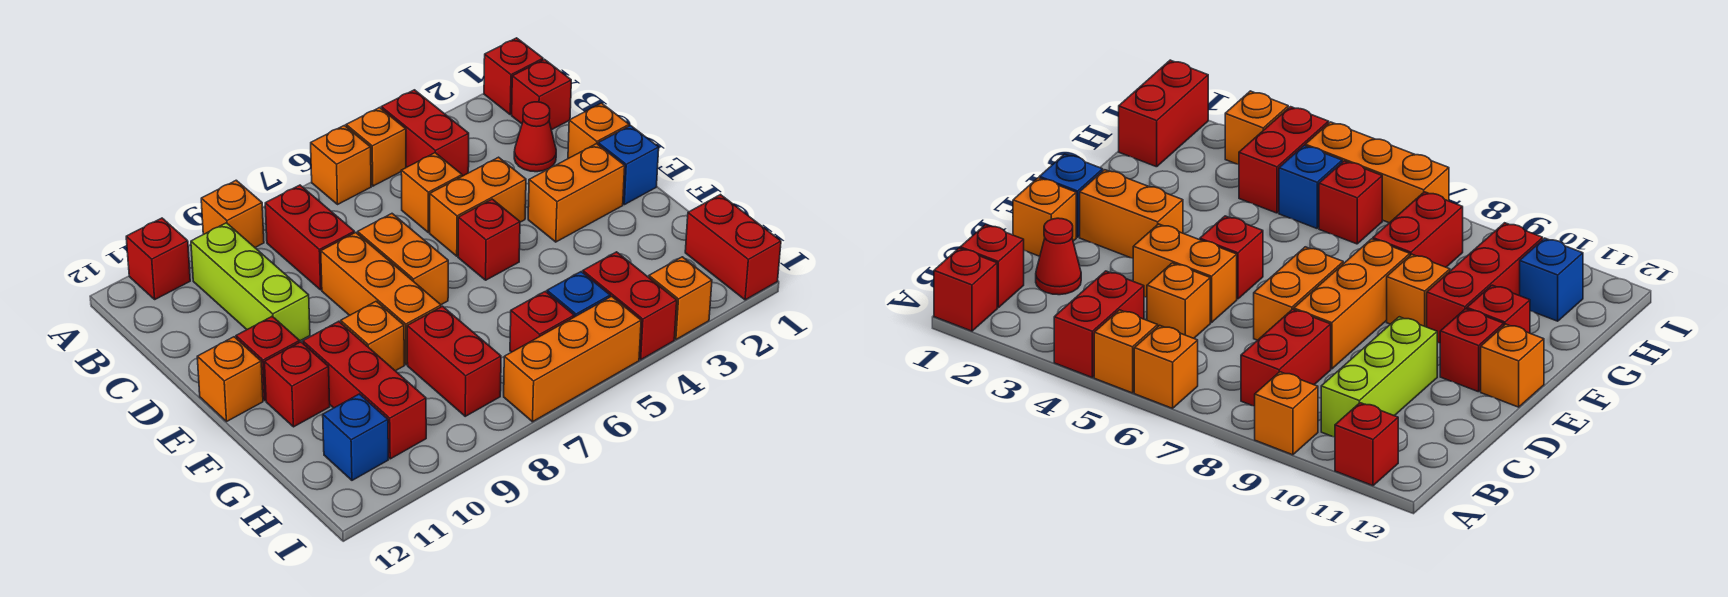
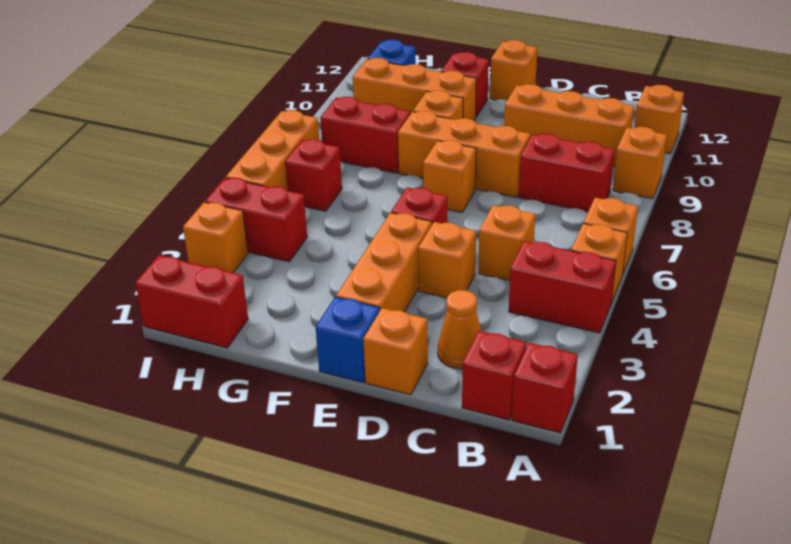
red 1x1 brick [126,218,190,299] -> orange 1x1 brick [634,85,684,153]
lime 1x3 brick [191,223,310,341] -> orange 1x3 brick [504,84,634,167]
red 1x1 cone [514,102,556,172] -> orange 1x1 cone [438,290,481,369]
orange 1x2 brick [430,157,526,256] -> orange 1x1 brick [418,222,476,298]
orange 1x2 brick [358,214,448,305] -> orange 1x1 brick [423,140,476,213]
orange 1x2 brick [528,144,625,242] -> orange 1x3 brick [336,213,432,312]
red 1x1 brick [236,316,300,401] -> none
red 1x3 brick [303,321,426,459] -> orange 1x3 brick [353,58,476,120]
blue 1x1 brick [547,272,610,317] -> none

